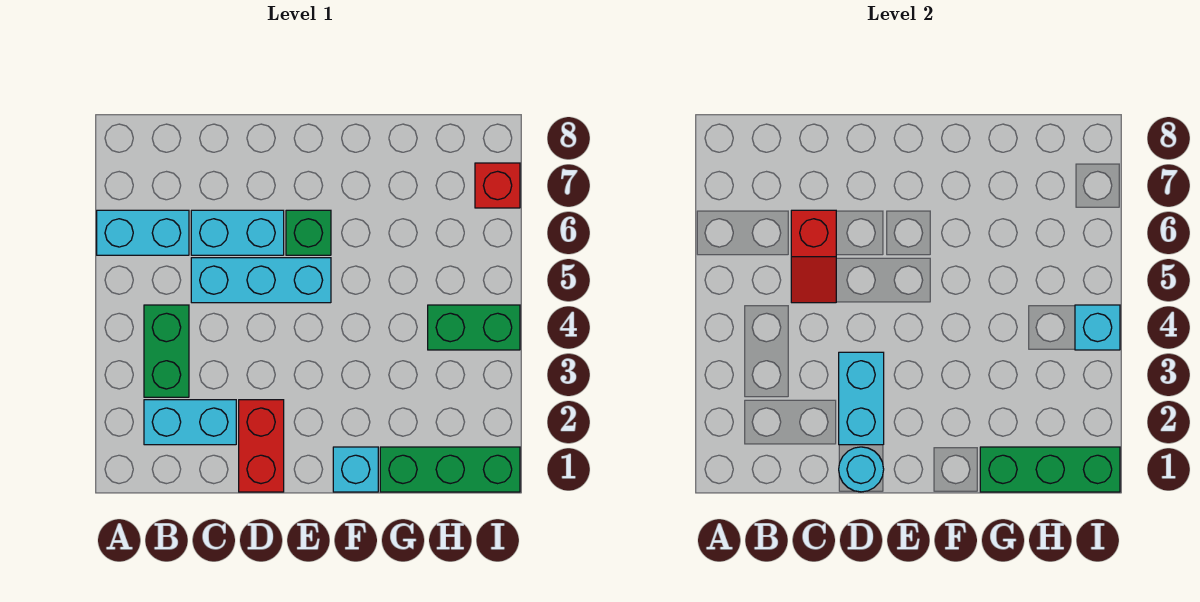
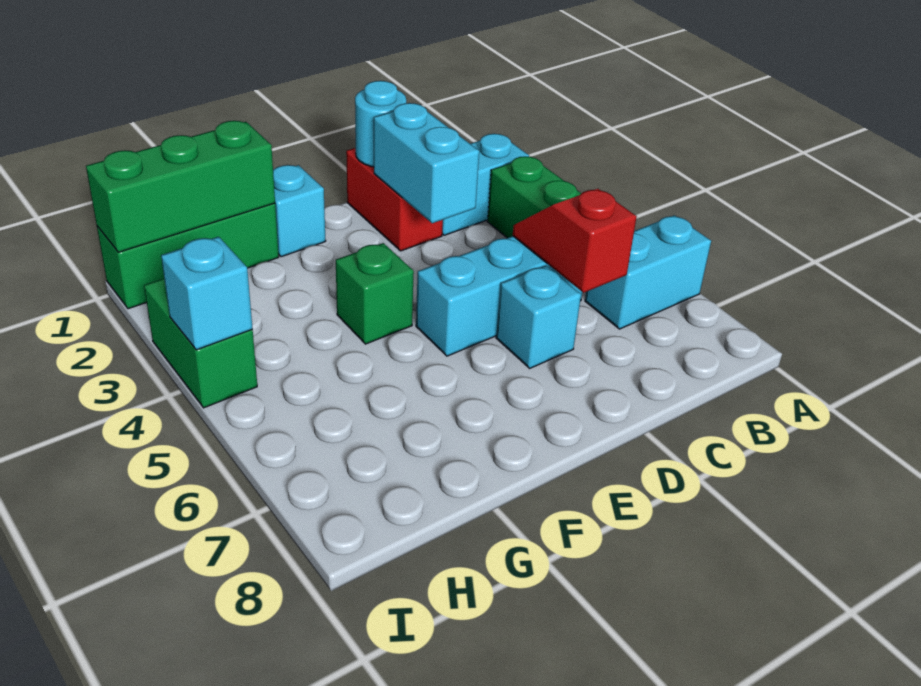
cyan 1x2 brick [191,210,284,255] -> cyan 1x1 brick [496,266,581,368]
green 1x1 brick [286,210,331,255] -> green 1x1 brick moved to [336,243,414,344]
green 1x2 brick [428,305,520,350] -> green 1x2 brick turned to [144,279,257,408]
red 1x1 brick [475,163,520,208] -> none

